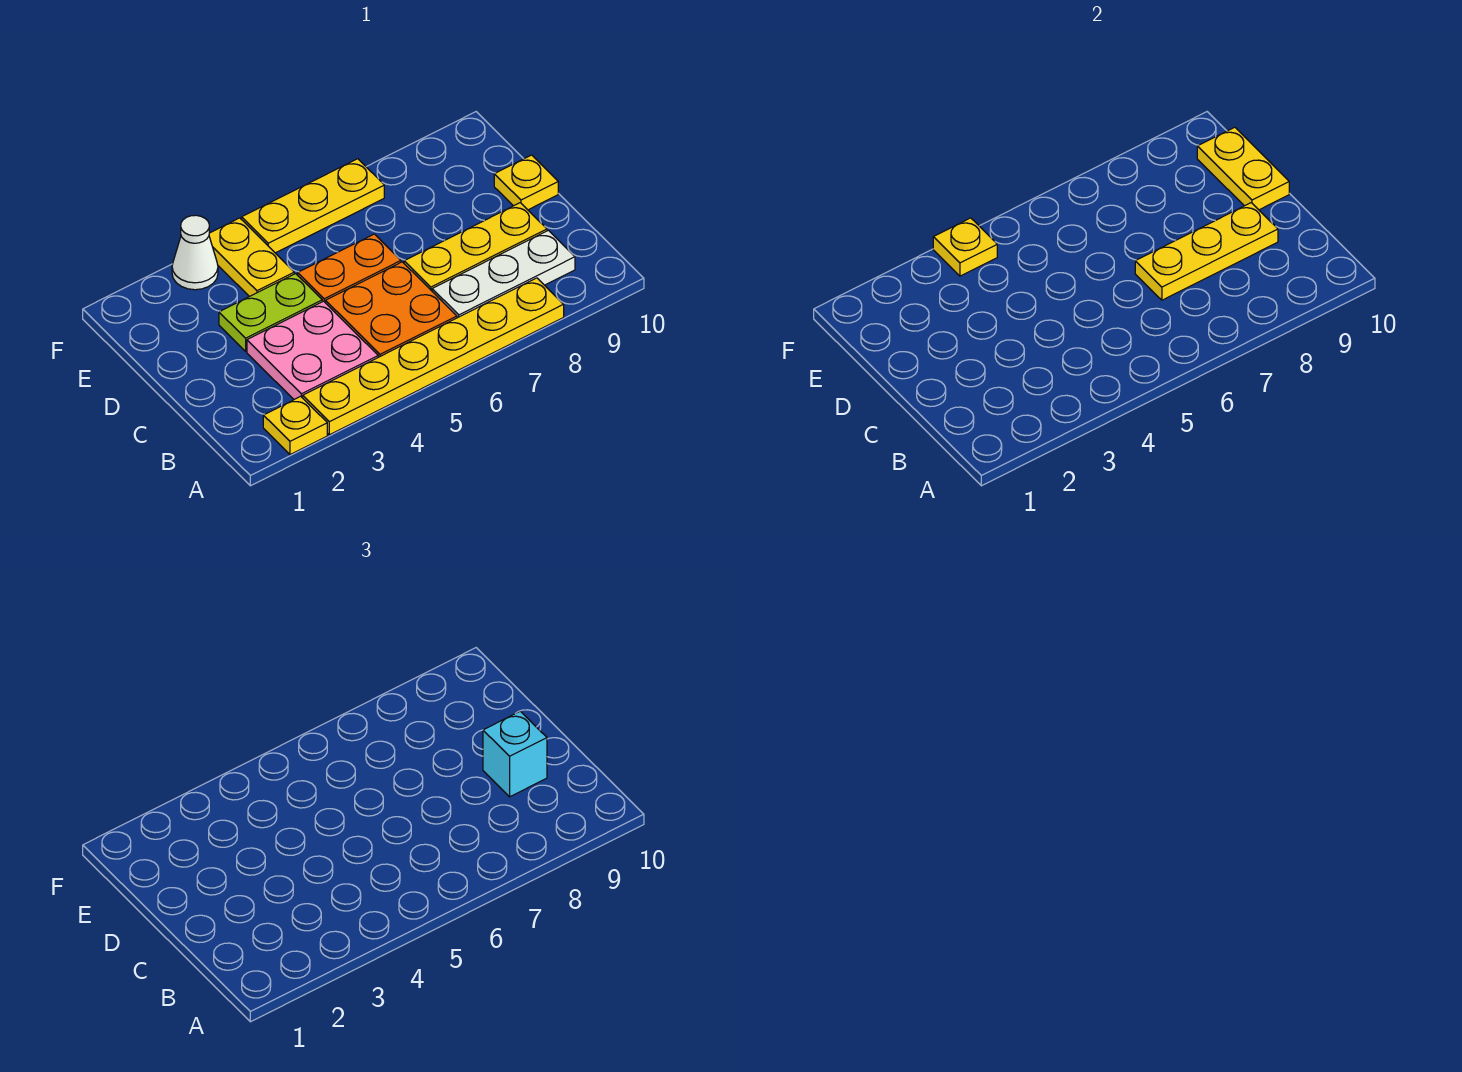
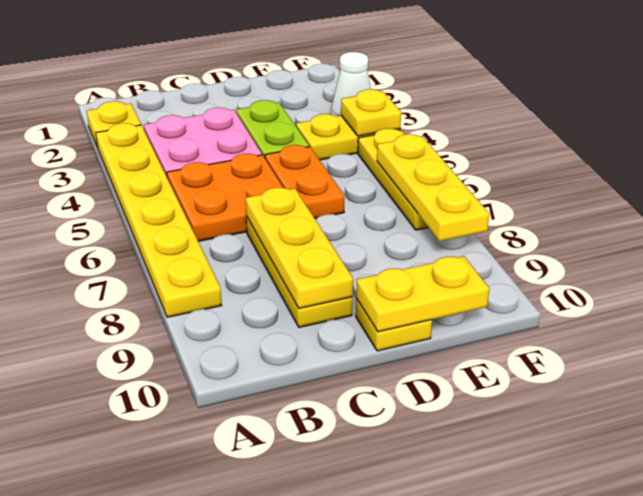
white 1x3 plate [432,230,575,318] -> none
cyan 1x1 brick [483,711,547,797] -> none
none -> yellow 1x3 plate [377,134,489,241]

